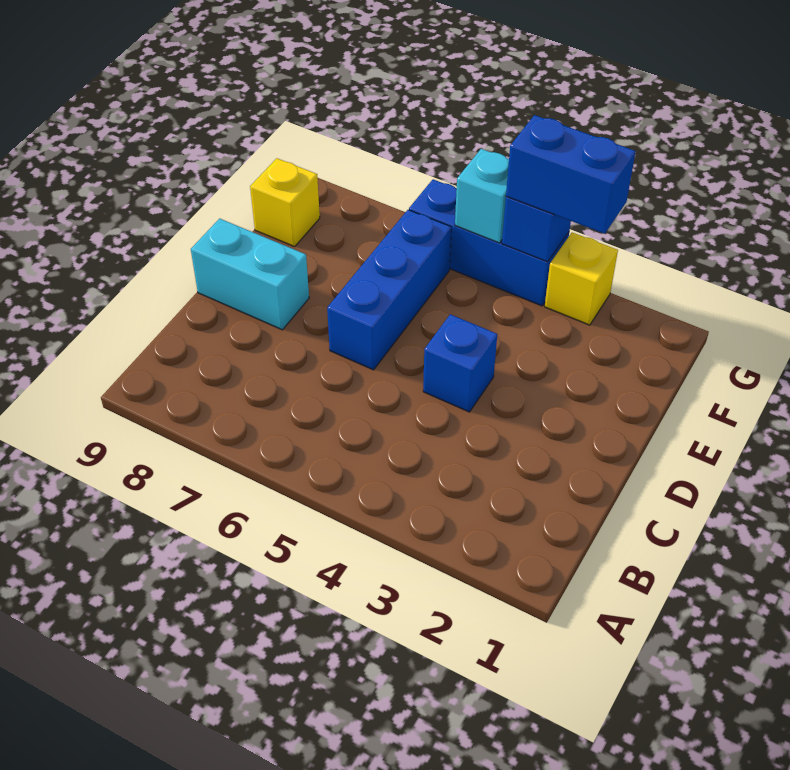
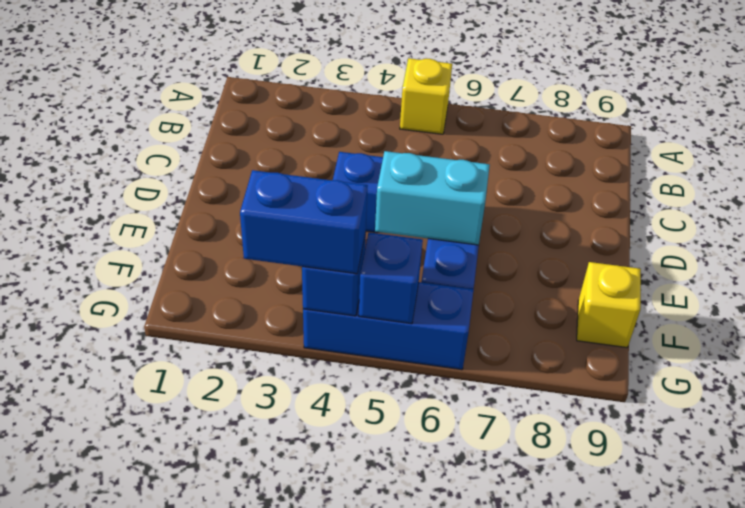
cyan 1x2 brick [191,219,309,330] -> cyan 1x2 brick moved to [375,151,490,245]
yellow 1x1 brick [545,232,618,325] -> yellow 1x1 brick moved to [400,58,452,134]
cyan 1x1 brick [455,149,509,243] -> blue 1x1 brick [359,232,423,324]

